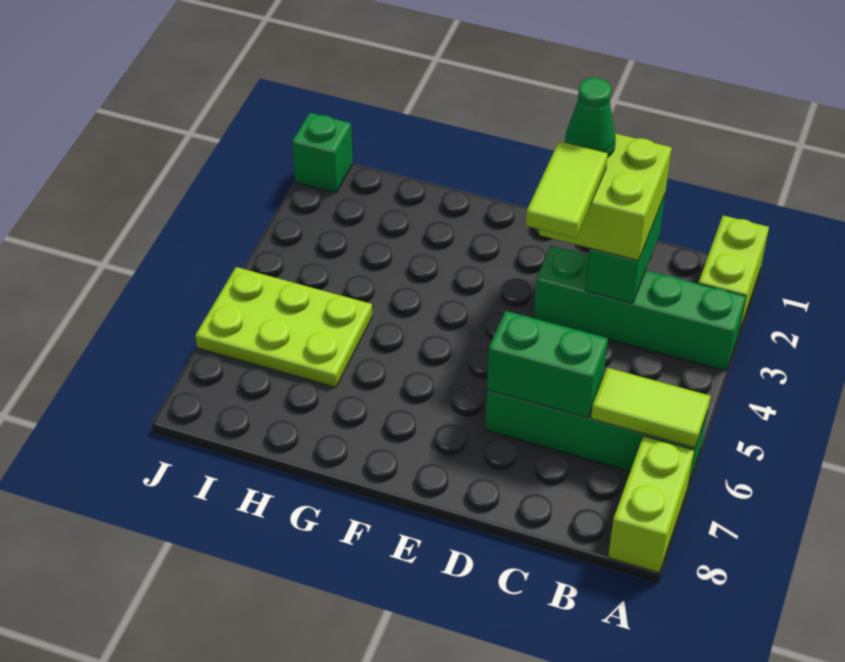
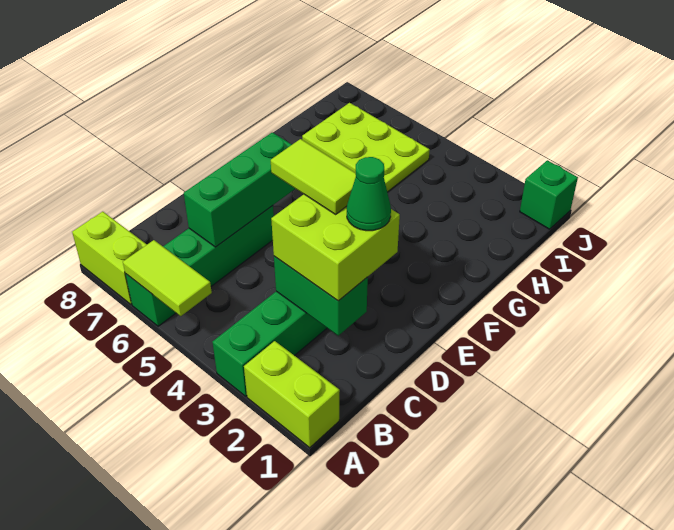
lime 1x2 tile [591,368,710,448] -> lime 1x2 tile turned to [123,240,212,316]
green 1x2 brick [487,311,608,418] -> green 1x3 brick [184,132,295,247]
lime 2x3 plate [195,267,372,387] -> lime 2x3 plate turned to [302,103,430,192]

